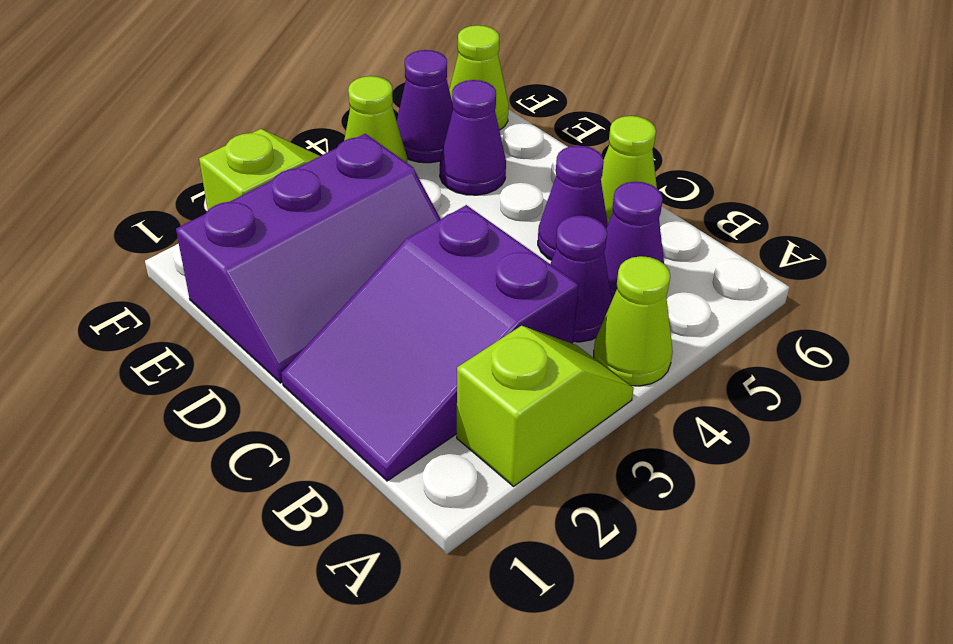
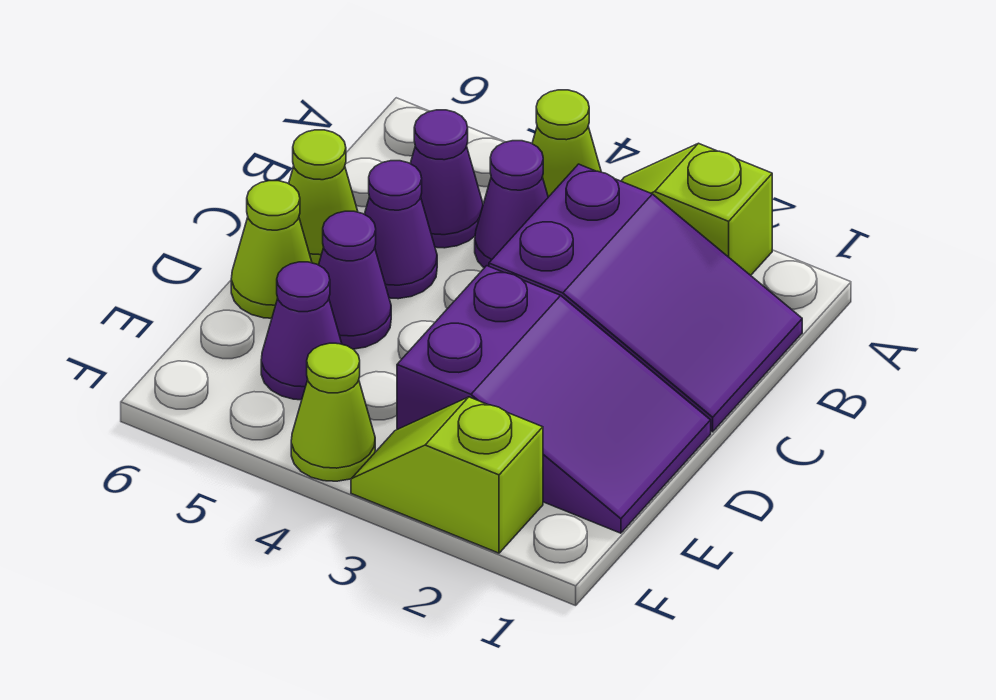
purple 2x3 slope [176,134,441,383] -> purple 2x3 slope turned to [397,266,711,533]
purple 1x1 cone [397,50,453,163] -> purple 1x1 cone moved to [319,211,391,349]
lime 1x1 cone [449,25,509,130] -> lime 1x1 cone moved to [231,181,312,318]

